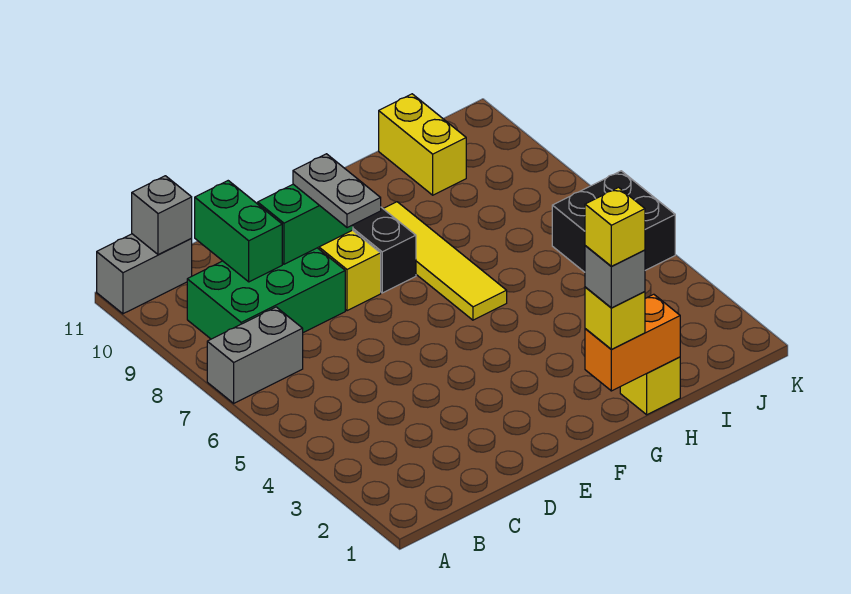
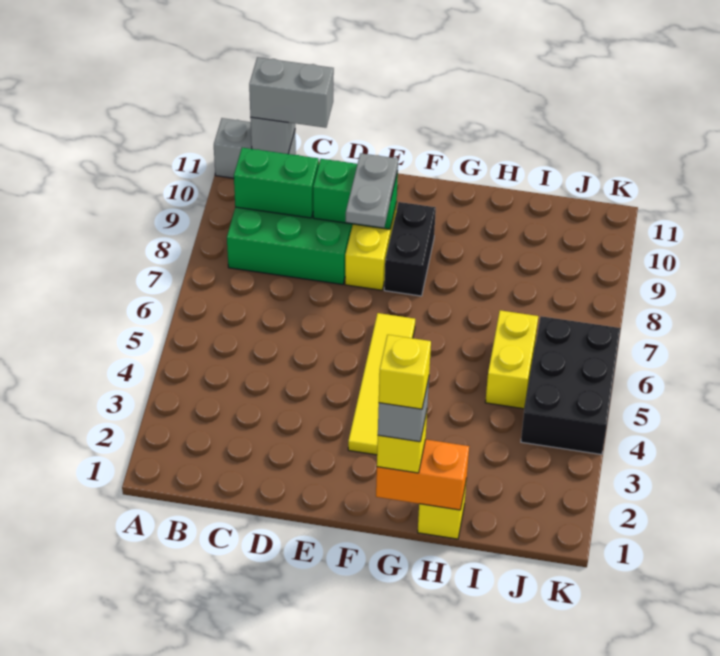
grey 1x2 brick [207,307,303,403] -> grey 1x2 brick moved to [249,57,334,128]
green 1x2 brick [195,181,282,282] -> green 1x2 brick turned to [234,148,319,218]
yellow 1x4 tile [383,202,507,320] -> yellow 1x4 tile moved to [348,313,415,455]
yellow 1x2 brick [379,94,466,195] -> yellow 1x2 brick moved to [485,310,538,409]
black 2x2 brick [552,171,675,272] -> black 2x3 brick [521,316,621,455]

